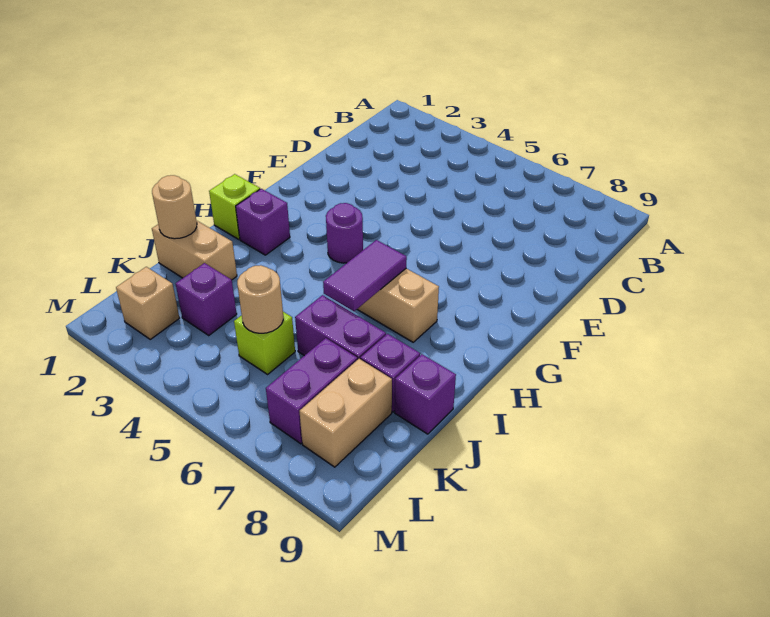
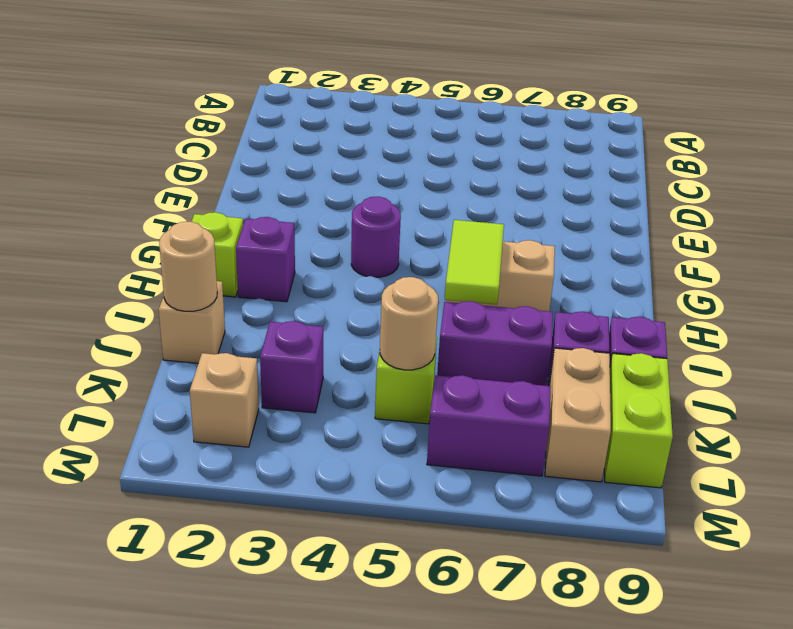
purple 1x2 tile [323,240,407,311] -> lime 1x2 tile [445,220,504,304]
tan 1x2 brick [152,220,237,280] -> tan 1x1 brick [159,281,225,363]
purple 1x2 brick [266,338,357,444] -> purple 1x2 brick turned to [427,375,551,476]
none -> lime 1x2 brick [604,353,673,488]

